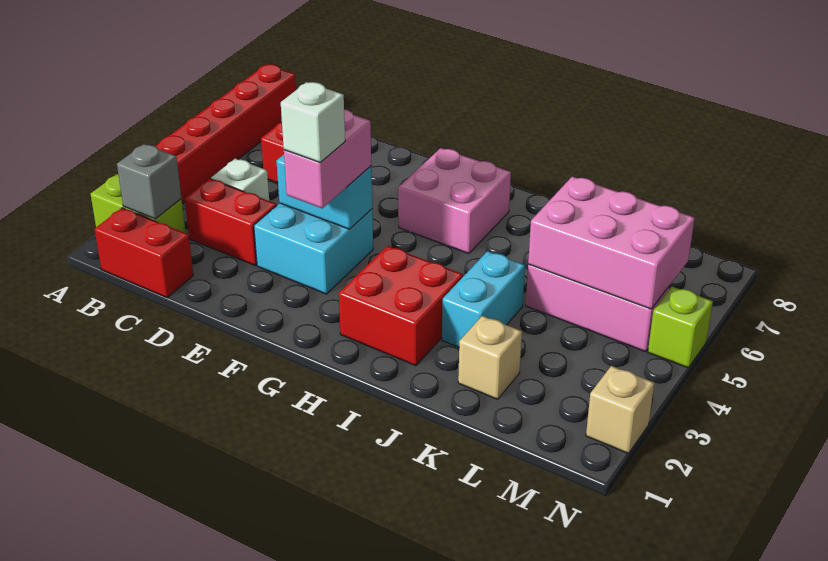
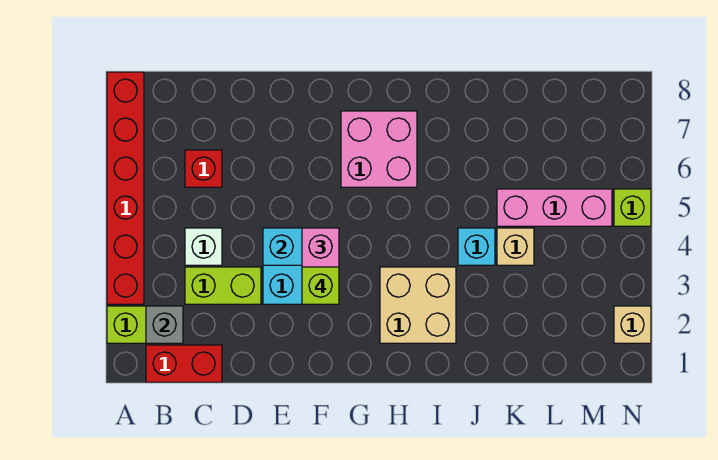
red 1x2 brick [185,179,277,265] -> lime 1x2 brick [185,267,261,304]
white 1x1 brick [281,82,345,163] -> lime 1x1 brick [302,267,339,304]
red 2x2 brick [339,246,463,366] -> tan 2x2 brick [380,267,456,343]
cyan 1x2 brick [442,251,525,347] -> cyan 1x1 brick [458,228,495,265]
tan 1x1 brick [458,316,522,399] -> tan 1x1 brick moved to [497,228,534,265]
pink 2x3 brick [528,177,695,309] -> none

